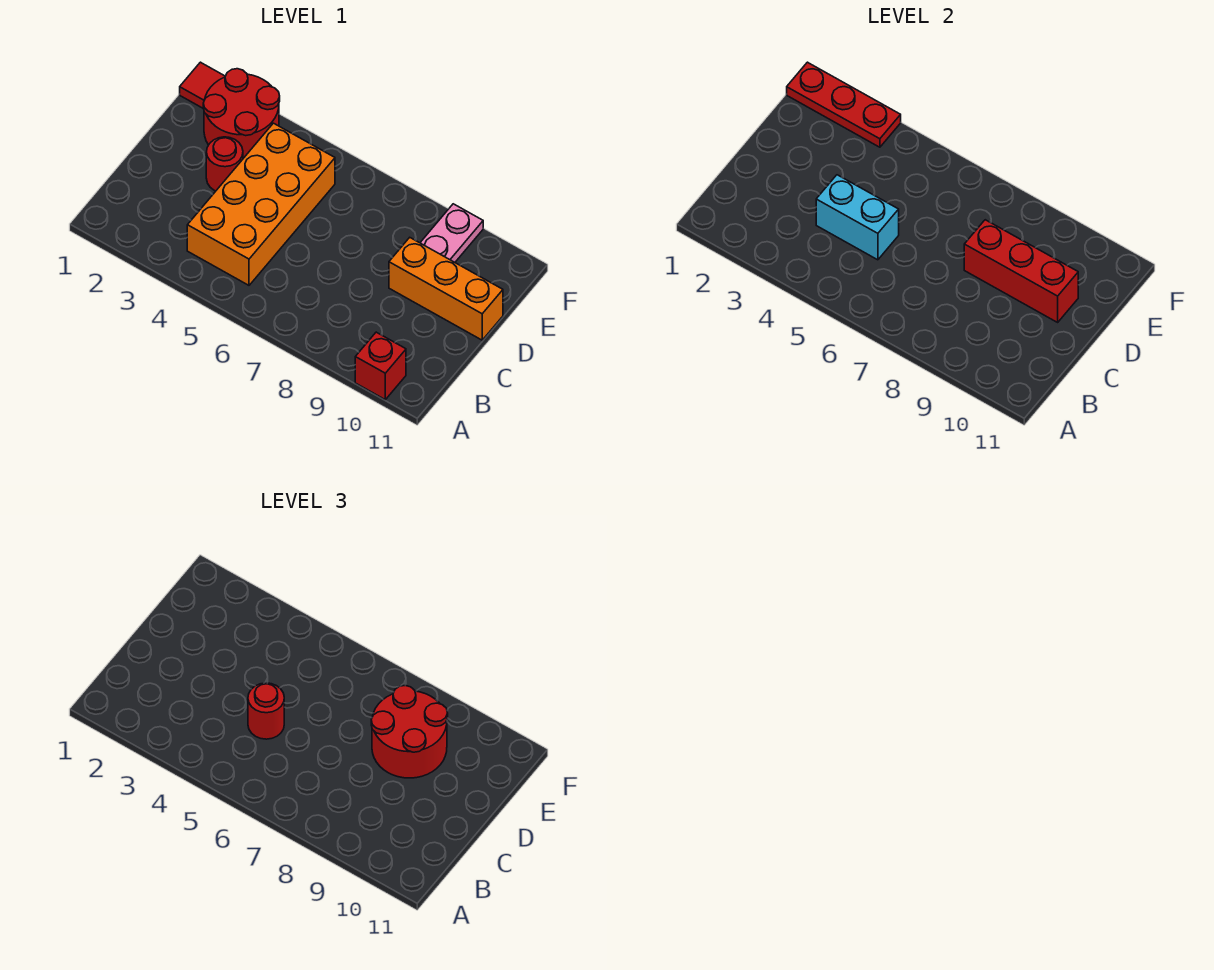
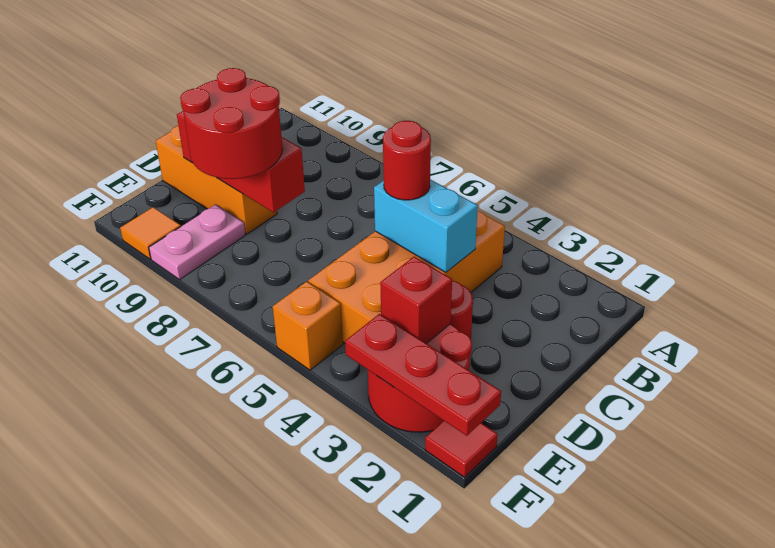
red 1x1 brick [355,332,406,399] -> red 1x1 brick moved to [380,257,452,344]
none -> orange 1x1 brick [273,282,343,370]
none -> orange 1x1 tile [120,207,181,259]

